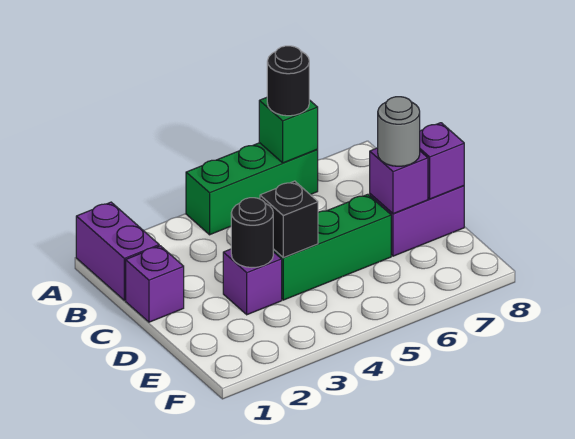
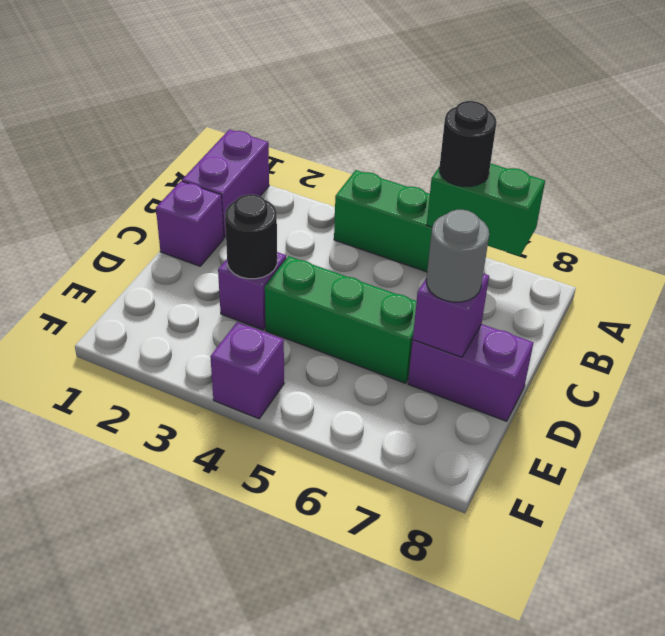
green 1x1 brick [259,97,318,163] -> green 1x2 brick [427,164,545,256]
black 1x1 brick [260,181,318,258] -> none
purple 1x1 brick [420,123,464,199] -> purple 1x1 brick moved to [210,322,284,419]

